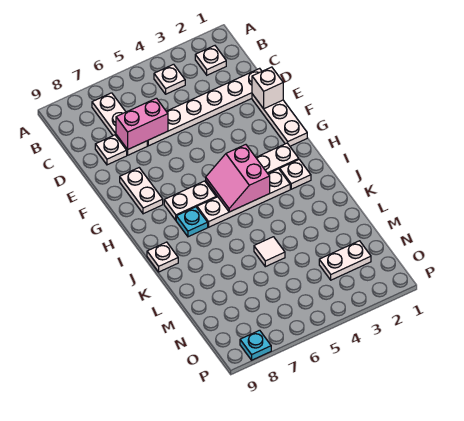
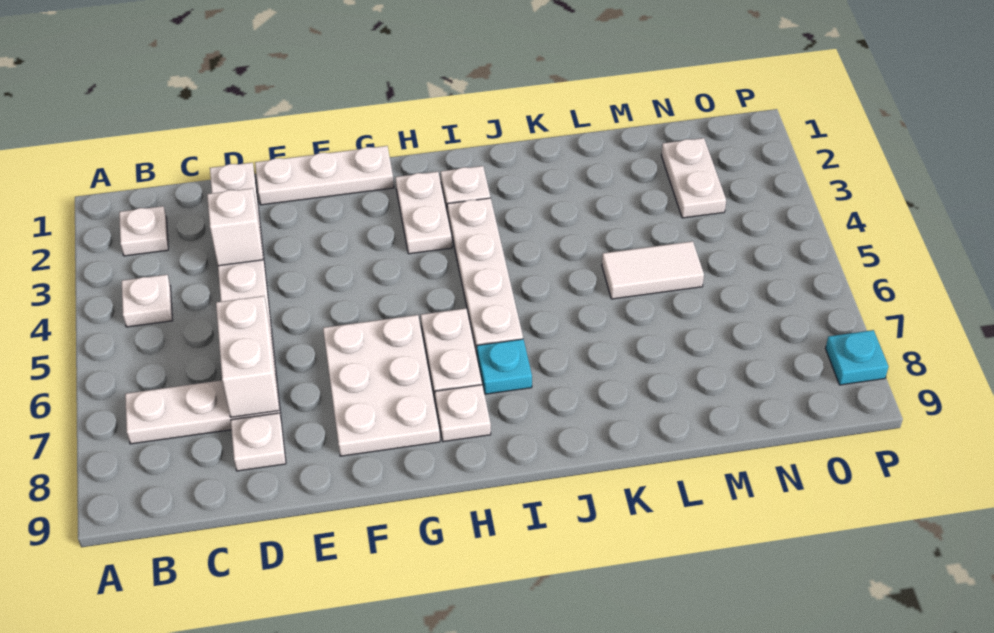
pink 1x2 brick [116,98,168,149] -> white 1x2 brick [216,296,279,417]
white 1x1 brick [252,67,283,109] -> white 1x1 brick moved to [207,188,263,266]
white 1x2 plate [120,168,163,214] -> white 2x3 plate [323,315,440,456]
pink 2x2 slope [206,145,270,212] -> none
white 1x1 plate [147,242,178,272] -> white 1x1 plate moved to [435,385,491,442]
white 1x1 tile [254,237,285,267] -> white 1x2 tile [602,241,704,299]

